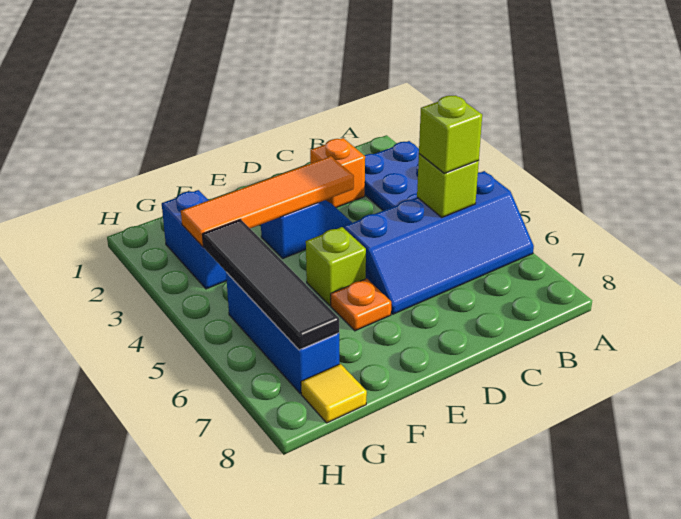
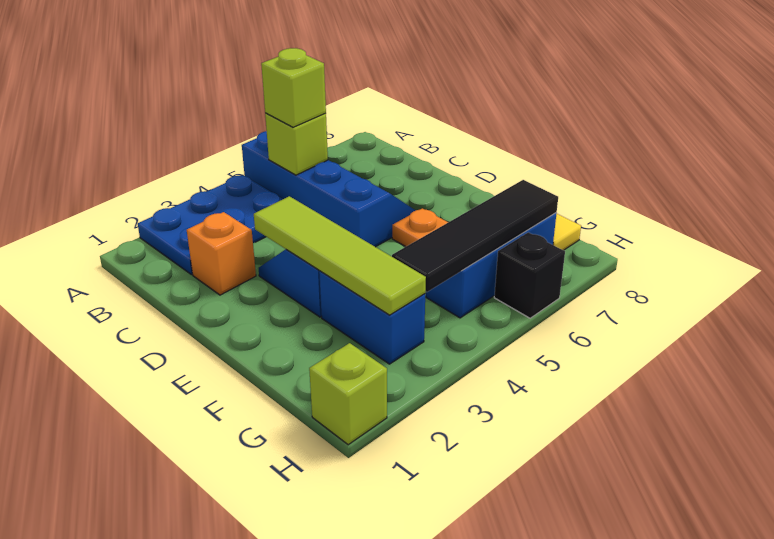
orange 1x4 tile [181,156,354,246] -> lime 1x4 tile [254,196,426,315]
lime 1x1 brick [306,227,366,305] -> lime 1x1 brick moved to [309,343,387,445]
blue 1x2 brick [162,190,227,289] -> blue 1x2 brick turned to [319,271,425,364]
none -> black 1x1 brick [494,232,565,318]

